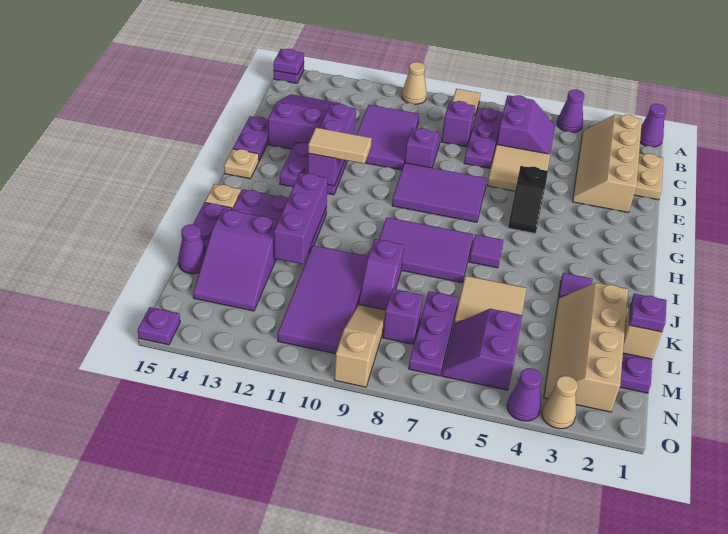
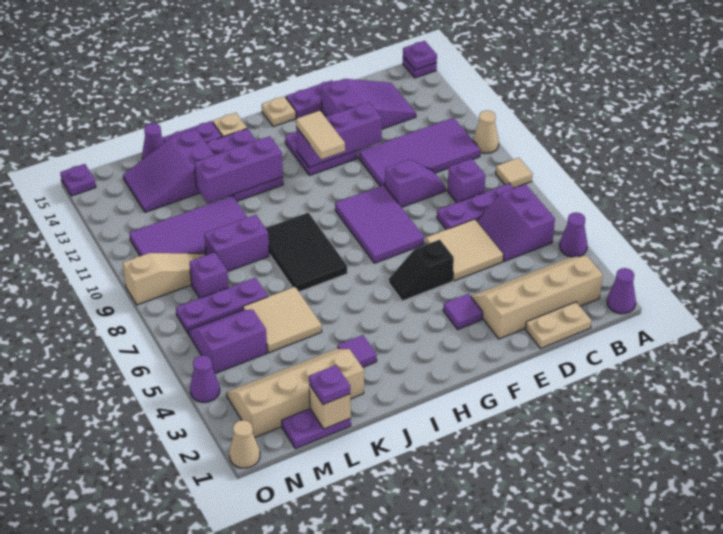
purple 2x2 slope [497,95,555,154] -> purple 2x2 slope turned to [477,184,555,261]
purple 2x3 tile [356,105,419,170] -> purple 2x4 tile [359,118,480,186]
purple 1x1 tile [469,234,504,268] -> purple 1x1 tile moved to [443,294,483,329]
purple 2x3 tile [379,217,474,283] -> black 2x3 tile [266,213,347,292]
purple 1x2 slope [359,239,404,310] -> purple 1x2 brick [204,215,269,272]
tan 1x1 cone [542,376,578,429] -> tan 1x1 cone moved to [229,420,260,468]

